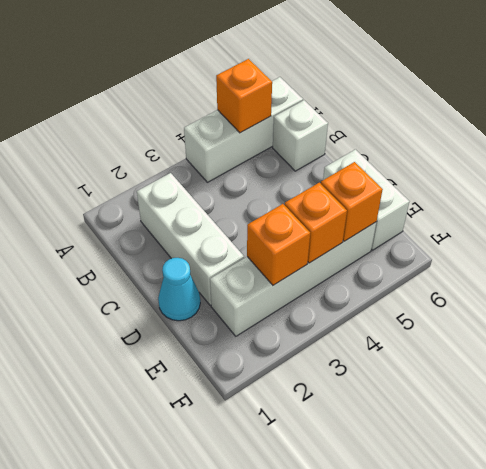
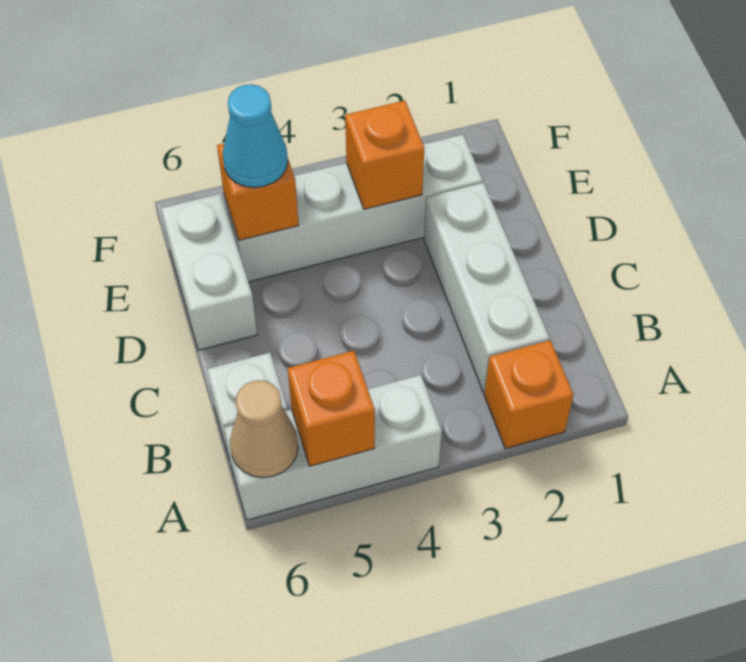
none -> tan 1x1 cone [230,380,298,478]
cyan 1x1 cone [158,258,200,321] -> cyan 1x1 cone moved to [223,84,288,188]
orange 1x1 brick [285,183,347,263] -> orange 1x1 brick moved to [484,340,573,449]

